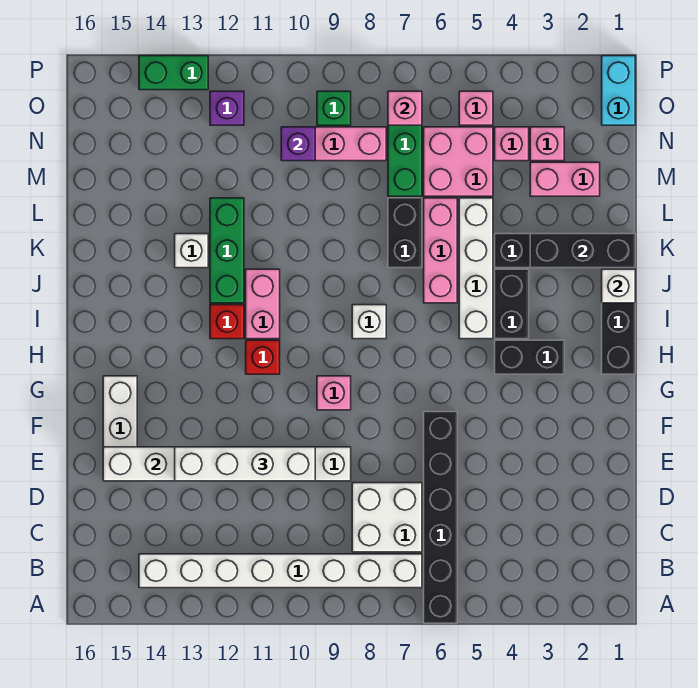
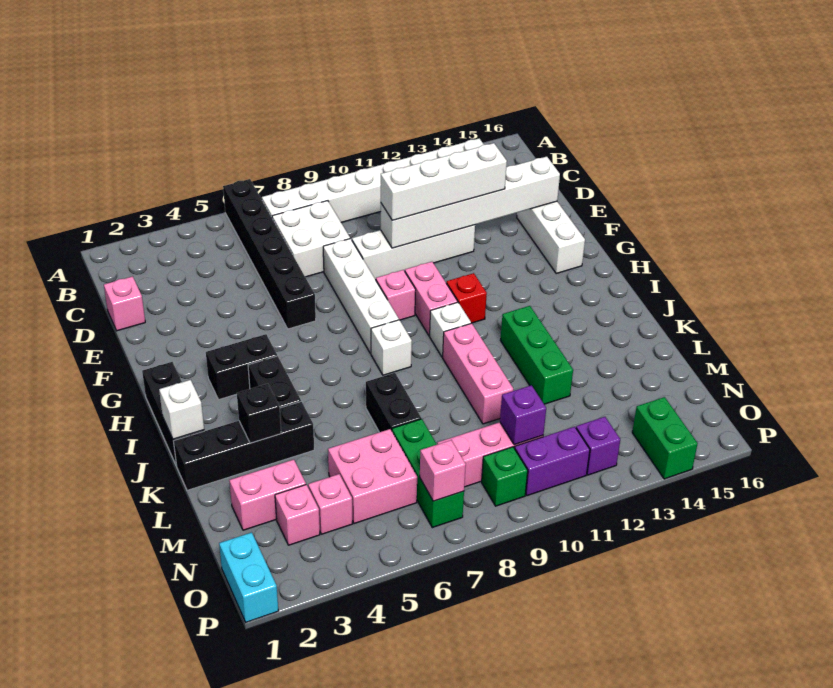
white 1x4 brick [459,198,493,339] -> white 1x4 brick moved to [323,239,399,354]
pink 1x2 brick [246,269,280,339] -> pink 1x2 brick moved to [405,262,458,336]
red 1x1 brick [210,305,244,339] -> none
pink 1x3 brick [424,198,457,303] -> pink 1x3 brick moved to [443,323,513,424]
black 1x3 brick [530,234,635,268] -> black 1x1 brick [237,384,281,443]
white 1x1 brick [175,234,208,268] -> white 1x1 brick moved to [430,302,471,357]
pink 1x1 brick [459,91,493,125] -> pink 1x1 brick moved to [104,276,145,331]
none -> purple 1x2 brick [515,427,590,496]
green 1x2 brick [139,56,208,90] -> green 1x2 brick turned to [632,397,698,479]

